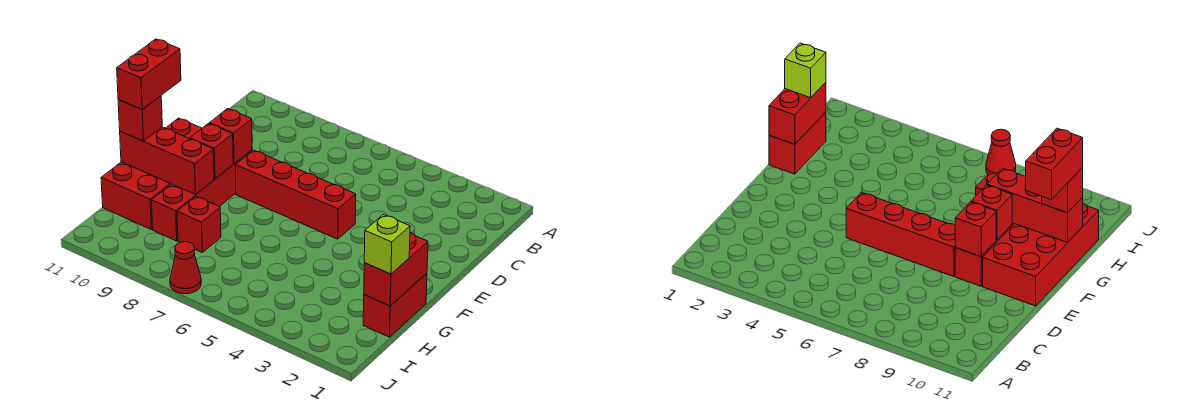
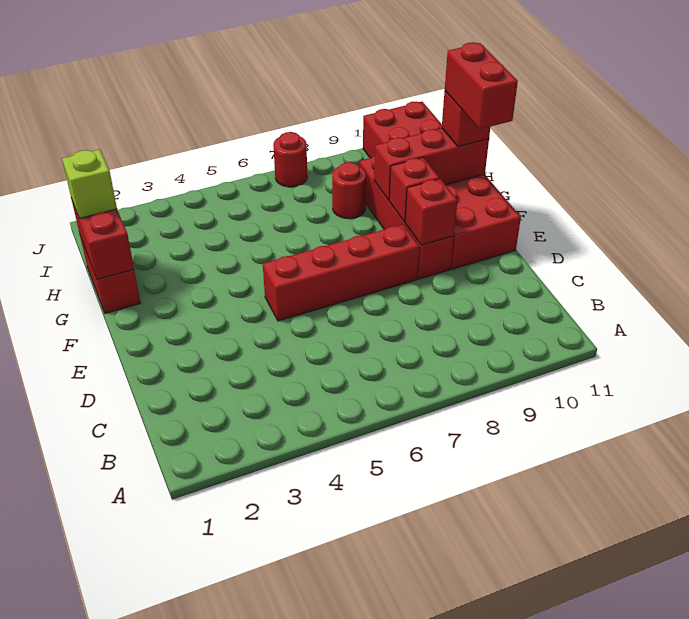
red 2x4 brick [101,118,202,229] -> red 2x6 brick [363,102,521,269]
red 1x1 brick [177,196,221,252] -> red 1x1 round brick [332,162,366,219]
red 1x1 cone [170,242,201,294] -> red 1x1 round brick [273,132,307,187]

